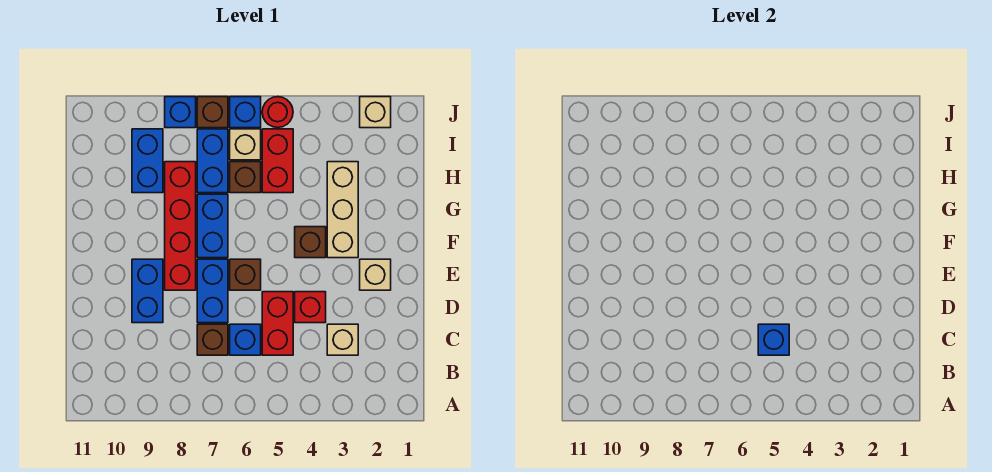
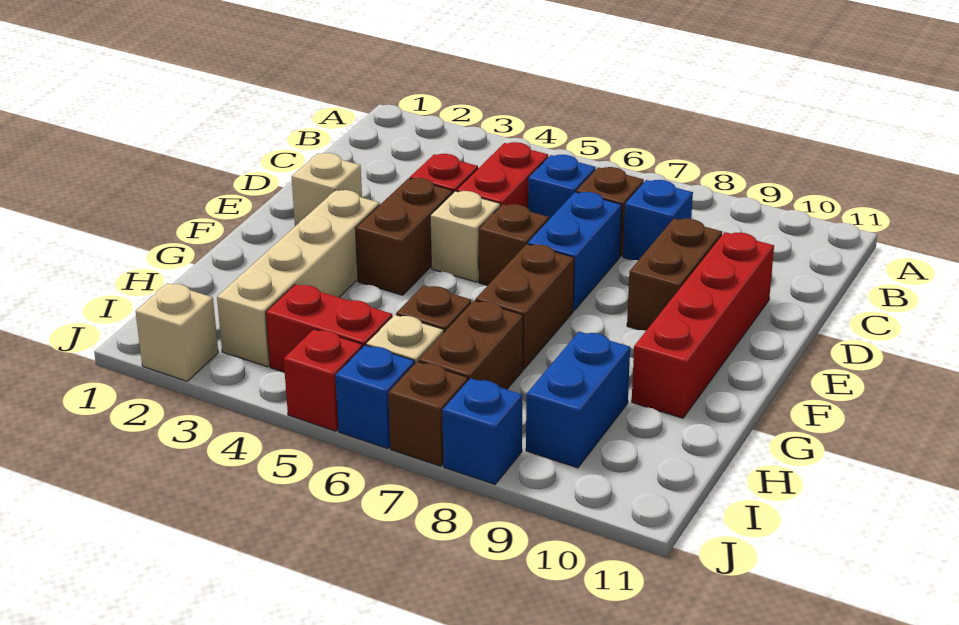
tan 1x1 brick [327,324,358,355] -> tan 1x1 brick moved to [430,191,500,282]
blue 1x1 brick [758,324,789,355] -> blue 1x1 brick moved to [623,180,693,260]
blue 1x2 brick [132,259,163,323] -> brown 1x2 brick [627,219,722,331]
red 1x4 brick [165,162,196,290] -> red 1x4 brick moved to [632,232,774,418]
tan 1x3 brick [327,162,358,258] -> tan 1x4 brick [217,190,380,367]
brown 1x1 brick [295,227,326,258] -> brown 1x2 brick [355,178,453,295]
blue 1x2 brick [197,194,228,258] -> brown 1x2 brick [475,244,574,369]
red 1x2 brick [262,129,293,193] -> red 1x2 brick turned to [266,284,392,372]
blue 1x2 brick [197,129,228,193] -> brown 1x2 brick [419,300,523,389]
red 1x1 round brick [262,97,293,128] -> red 1x1 brick [284,329,363,431]

